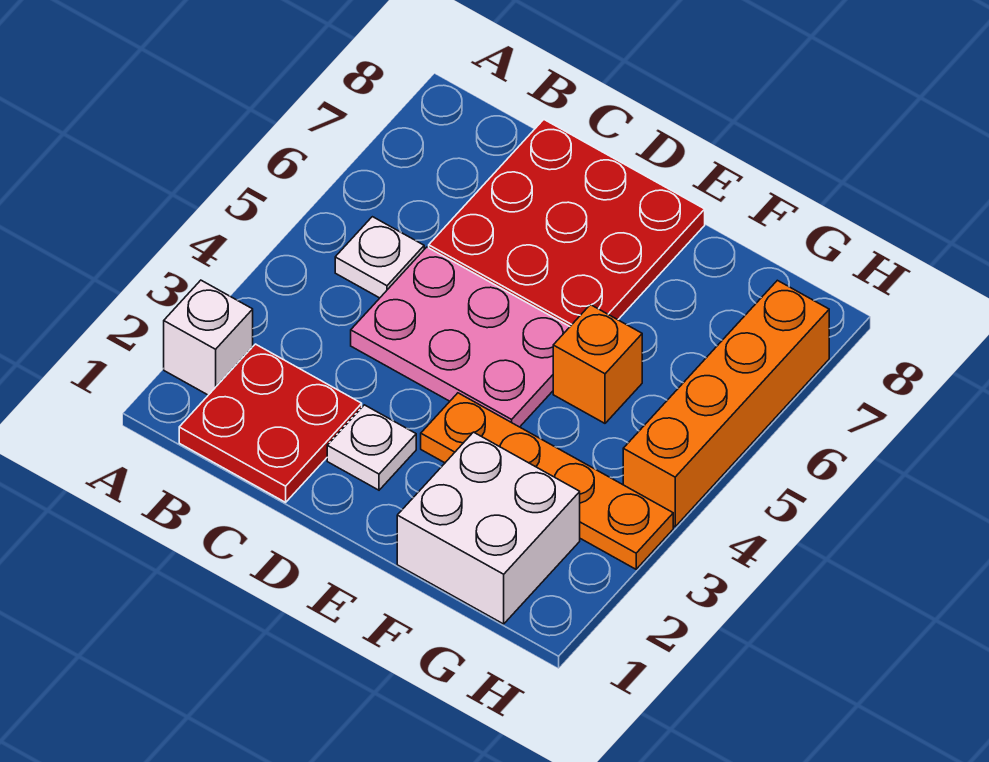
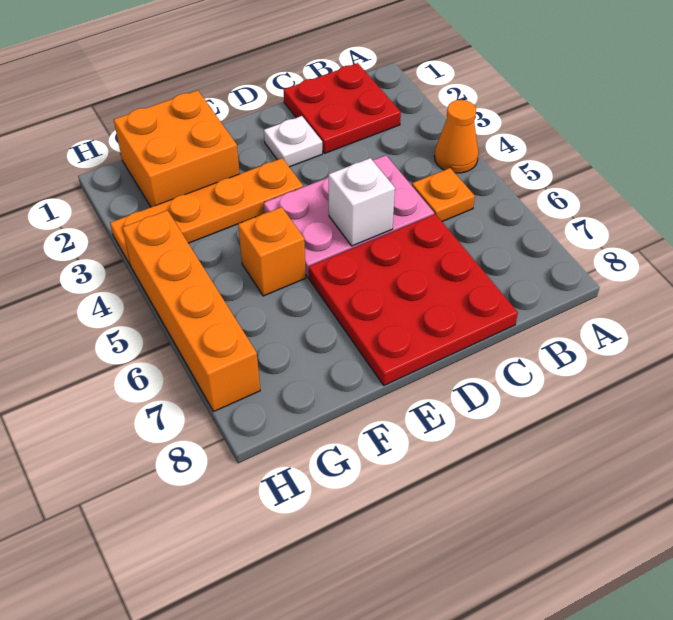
white 1x1 brick [164,280,253,395] -> white 1x1 brick moved to [329,158,395,246]
none -> orange 1x1 cone [434,100,479,173]
white 1x1 plate [335,217,424,298] -> orange 1x1 plate [412,168,475,221]
white 2x2 brick [397,432,580,624] -> orange 2x2 brick [114,90,240,207]

